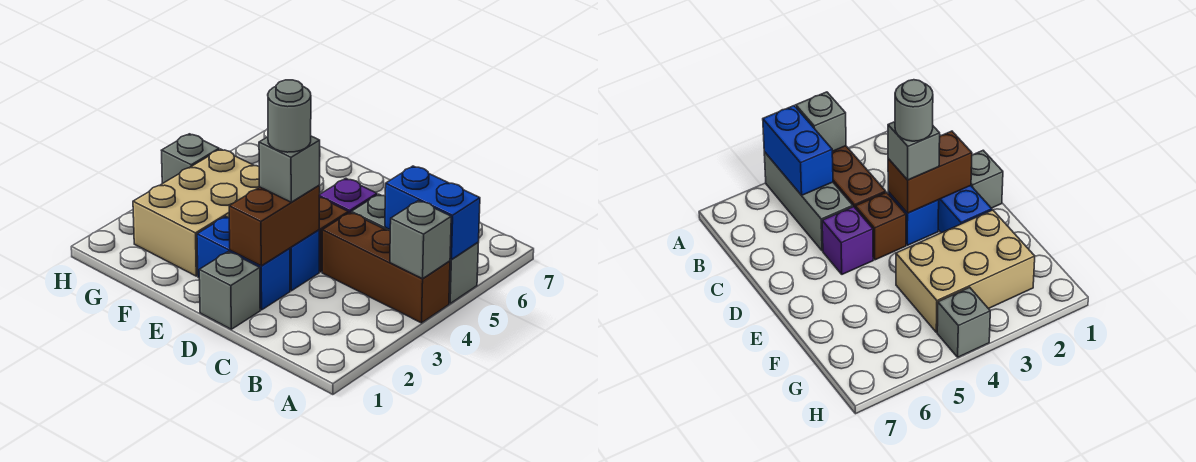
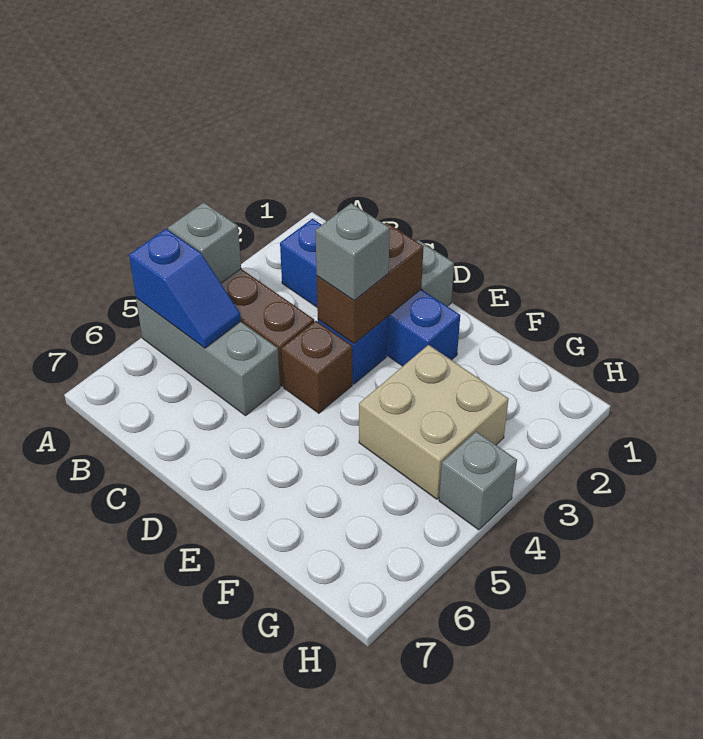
blue 1x2 brick [385,166,480,259] -> blue 1x2 slope [129,229,241,348]
blue 1x2 brick [197,216,290,310] -> blue 1x4 brick [280,219,460,366]
grey 1x1 round brick [268,80,311,152] -> none
purple 1x1 brick [319,178,377,213] -> none
tan 2x3 brick [133,149,259,276] -> tan 2x2 brick [359,345,509,499]

